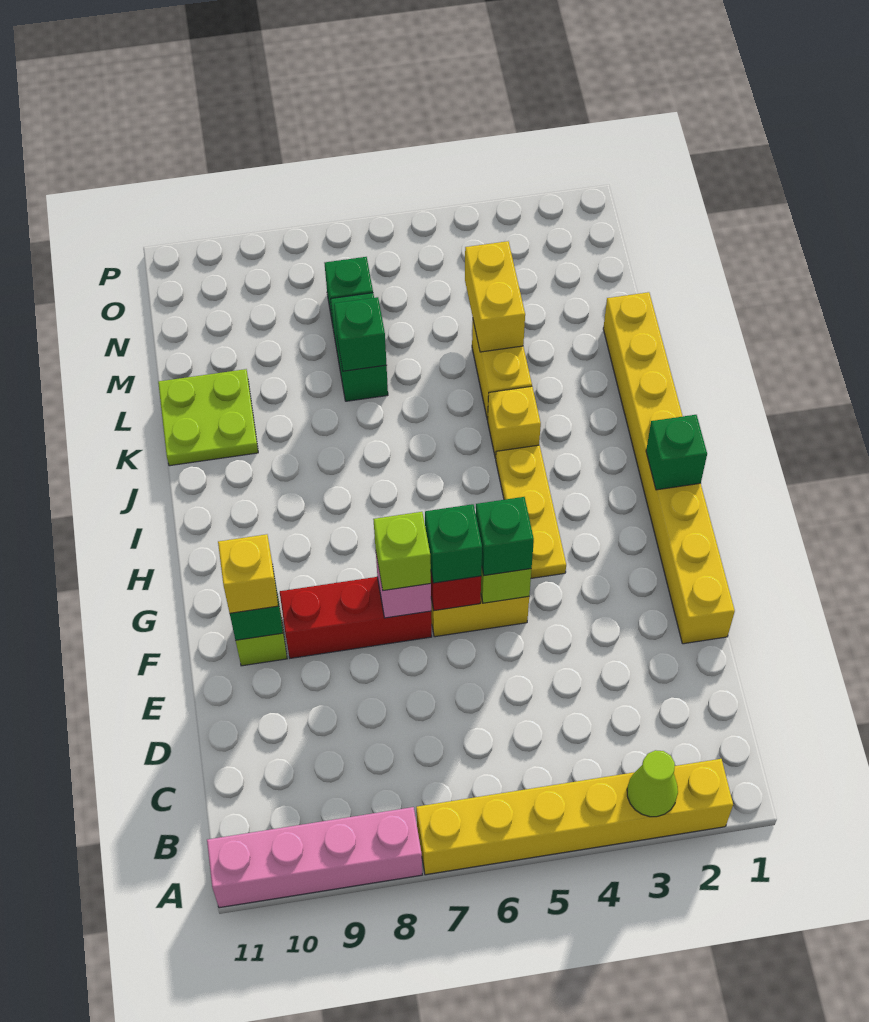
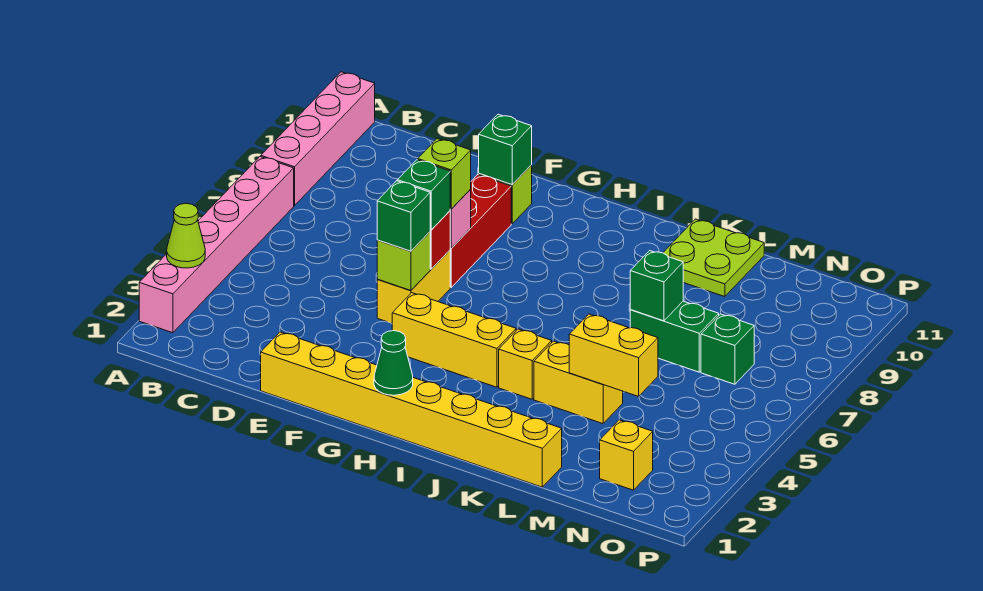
yellow 1x6 brick [416,759,733,875] -> pink 1x6 brick [139,157,294,333]
yellow 1x1 brick [218,534,278,613] -> yellow 1x1 brick moved to [600,420,653,490]
yellow 1x3 plate [496,445,566,578] -> yellow 1x3 brick [392,293,516,387]
green 1x1 brick [646,415,707,490] -> green 1x1 cone [374,331,413,395]

